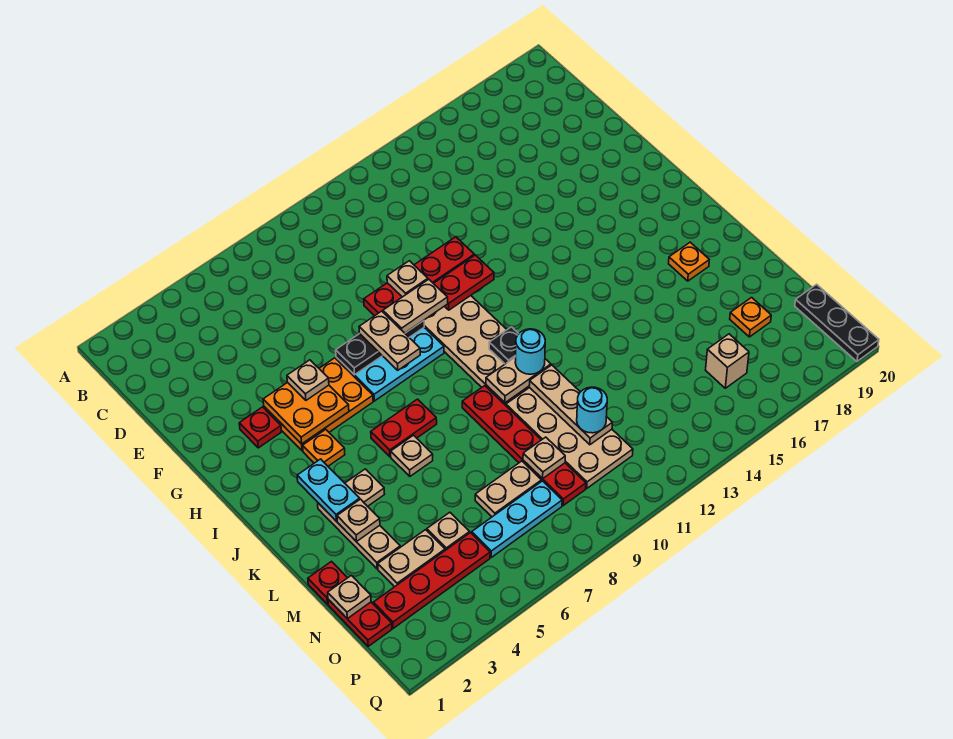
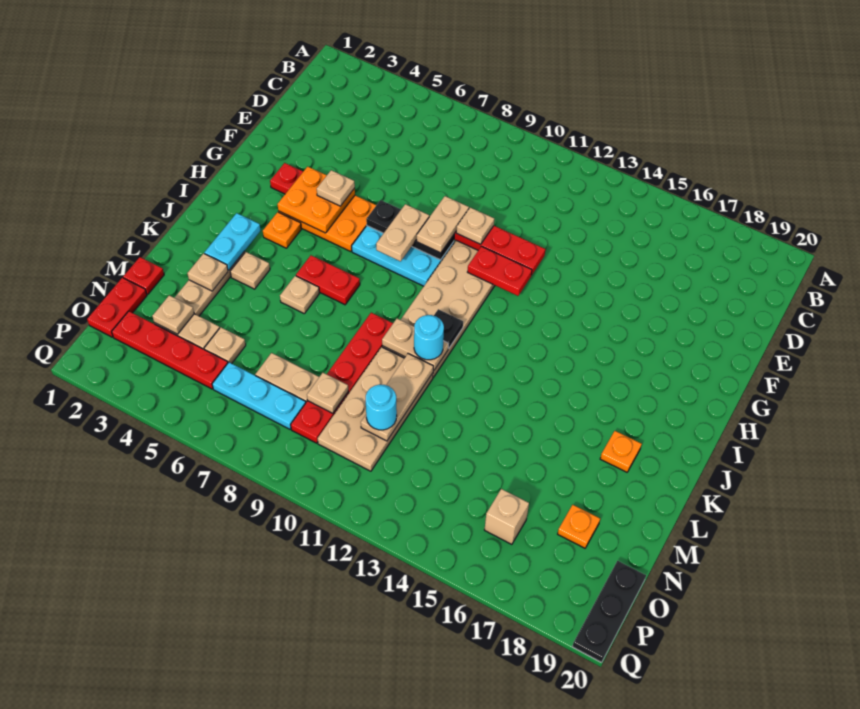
tan 1x2 plate [383,279,448,333] -> tan 1x2 plate turned to [417,196,469,253]
tan 1x1 plate [328,575,371,619] -> tan 1x1 plate moved to [152,295,194,334]

